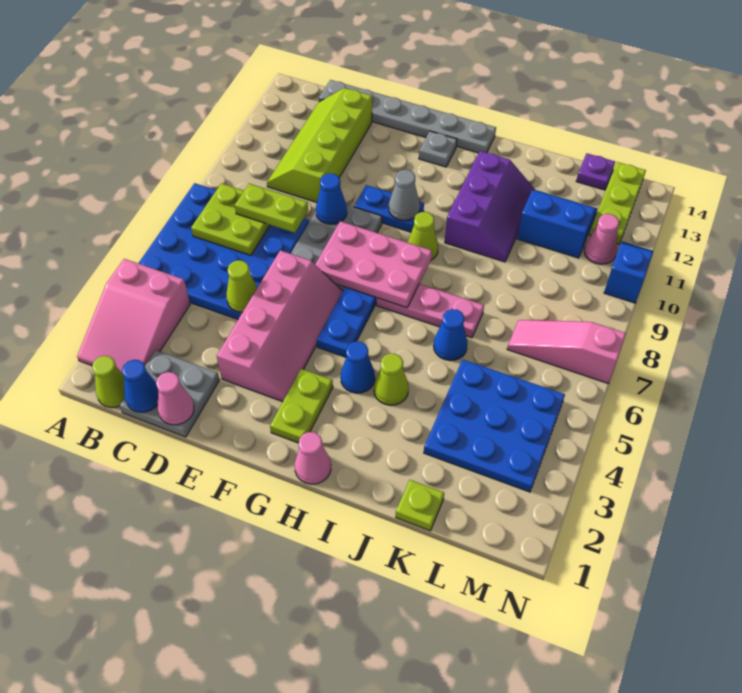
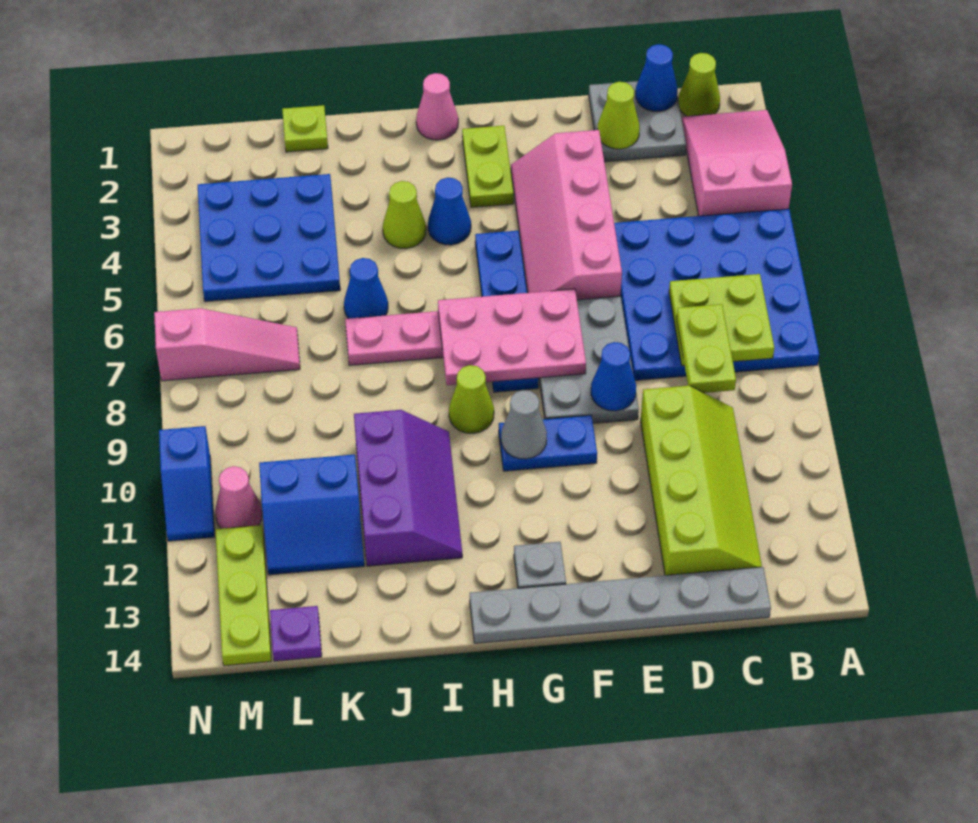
lime 1x2 plate [235,184,308,233] -> lime 1x2 plate turned to [677,304,736,393]
pink 1x1 cone [156,372,194,425] -> none
lime 1x1 cone [226,260,258,312] -> lime 1x1 cone moved to [597,82,640,149]
purple 2x3 slope [445,151,535,262] -> purple 2x3 slope turned to [354,410,462,566]

